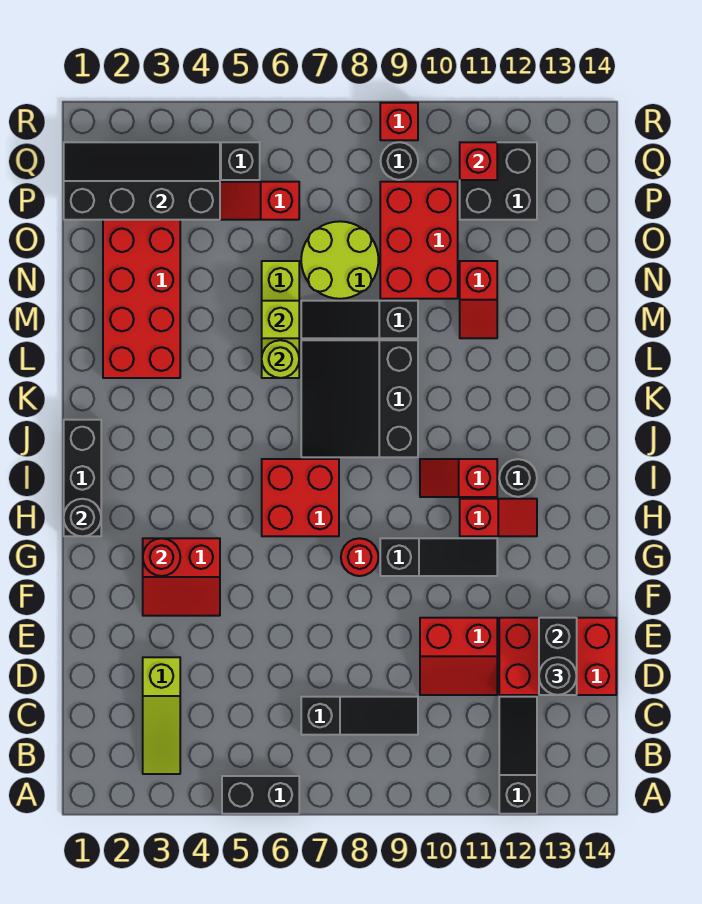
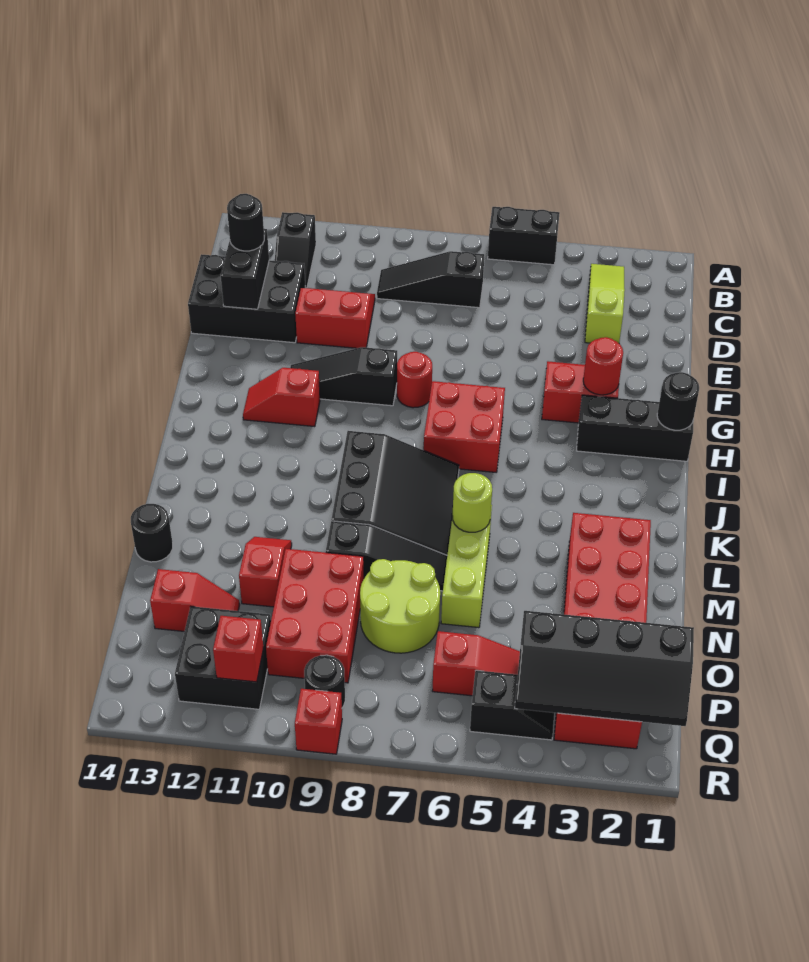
black 1x3 slope [499,697,537,814] -> black 1x2 slope [275,212,316,288]
red 2x3 brick [499,618,616,695] -> black 2x3 brick [188,254,306,343]
black 1x3 brick [64,420,101,536] -> black 1x3 brick turned to [577,395,694,461]
red 1x2 slope [420,459,497,497] -> red 1x2 slope moved to [150,569,240,632]
black 1x1 round brick [499,459,537,497] -> black 1x1 round brick moved to [131,504,173,562]
lime 1x1 brick [262,301,299,338] -> none

